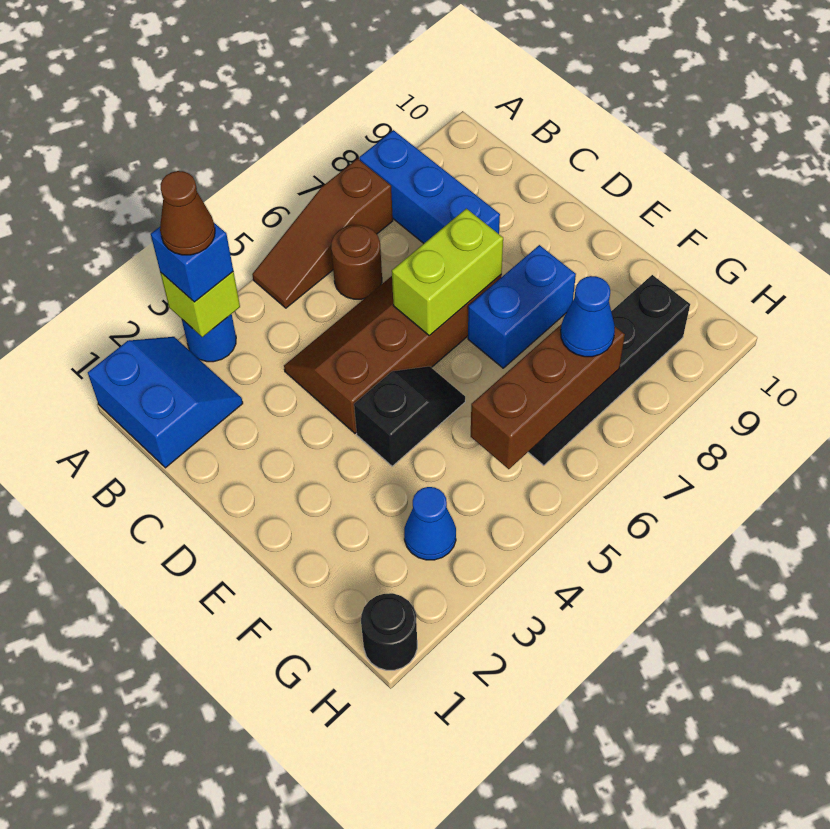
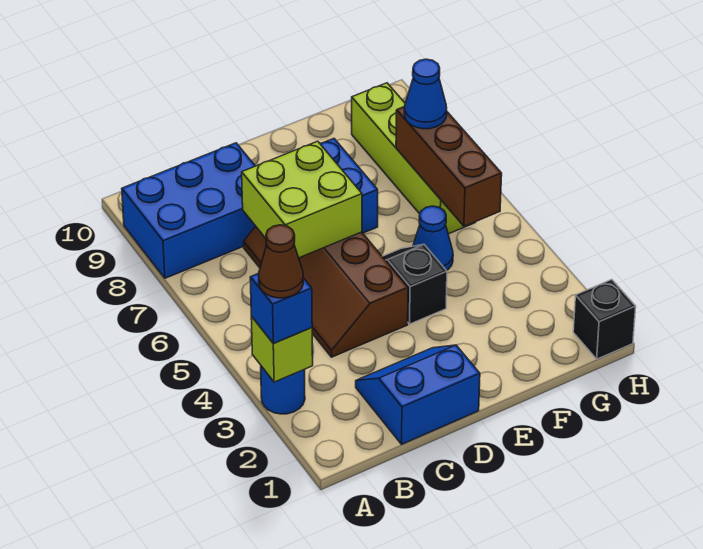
blue 2x2 slope [88,337,243,468] -> blue 2x2 slope moved to [356,345,480,444]
brown 1x3 slope [252,159,393,308] -> none
blue 1x3 brick [359,130,500,243] -> blue 2x3 brick [122,143,255,278]
brown 1x1 round brick [331,225,382,299] -> none
lime 1x2 brick [392,209,503,336] -> lime 2x2 brick [242,141,362,258]
blue 1x1 cone [404,487,456,560] -> blue 1x1 cone moved to [413,206,453,271]
black 1x4 brick [528,275,690,465] -> lime 1x4 brick [352,83,475,234]
black 1x1 round brick [361,593,417,670] -> black 1x1 brick [573,280,636,359]

